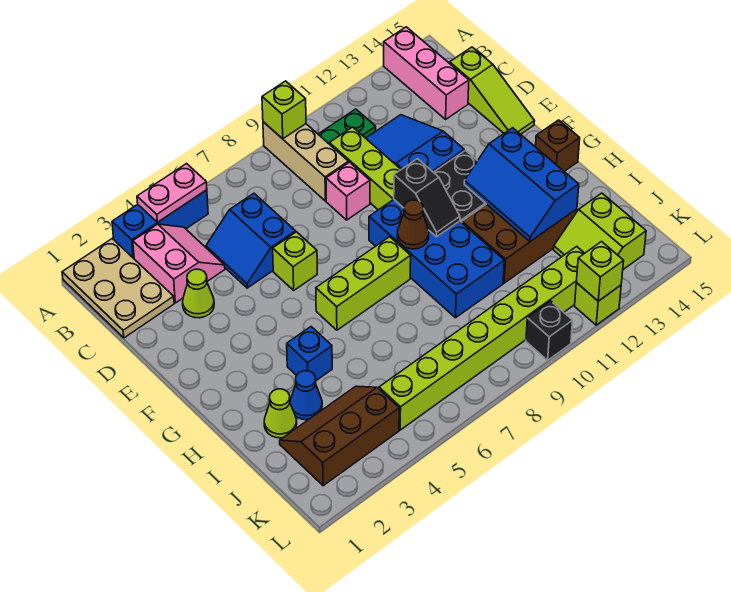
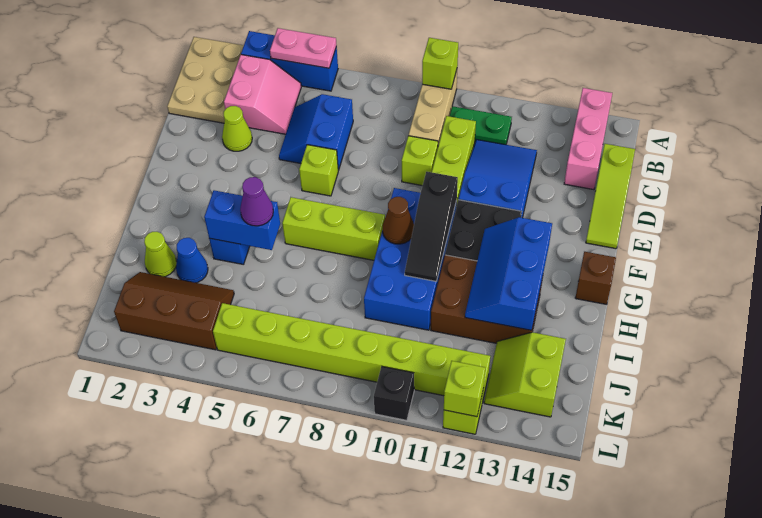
pink 1x1 brick [326,162,370,220] -> lime 1x1 brick [402,136,438,186]
black 1x2 slope [394,159,460,237] -> black 1x3 slope [405,172,458,282]
none -> blue 1x2 brick [204,190,280,250]
none -> purple 1x1 cone [240,177,273,226]

